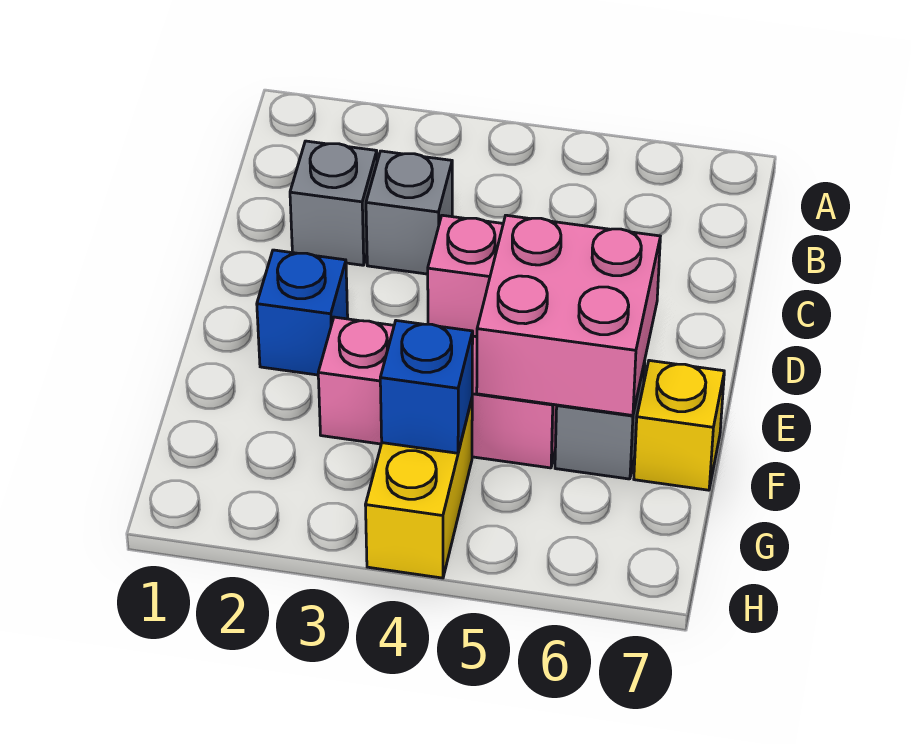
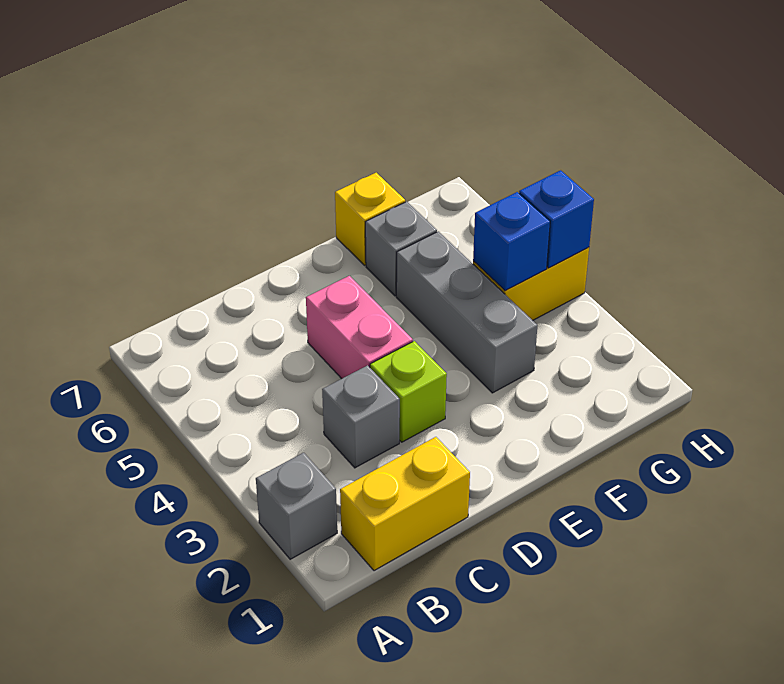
none -> yellow 1x2 brick [340,437,470,571]
grey 1x1 brick [290,141,377,265] -> grey 1x1 brick moved to [256,453,337,559]
none -> lime 1x1 brick [370,341,447,442]
blue 1x1 brick [257,250,348,375] -> blue 1x1 brick moved to [519,170,594,268]
pink 2x2 brick [477,215,660,415] -> none
pink 1x3 brick [318,317,557,468] -> grey 1x3 brick [396,231,537,393]

